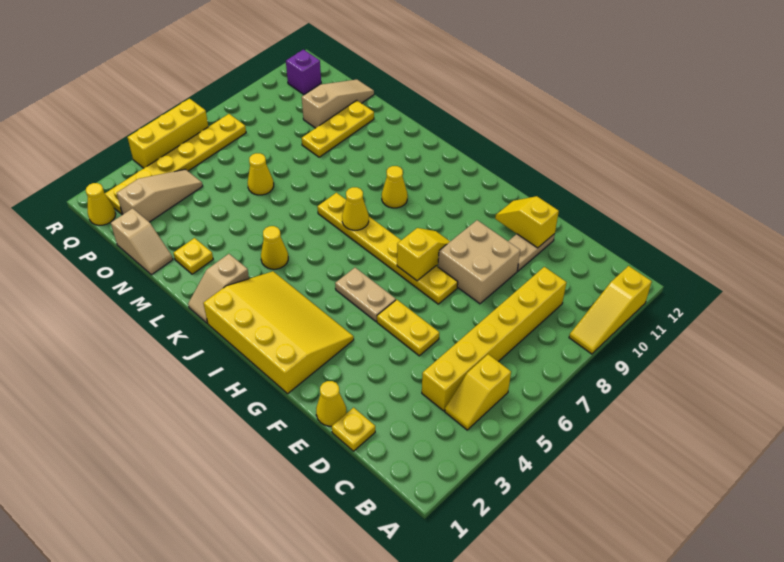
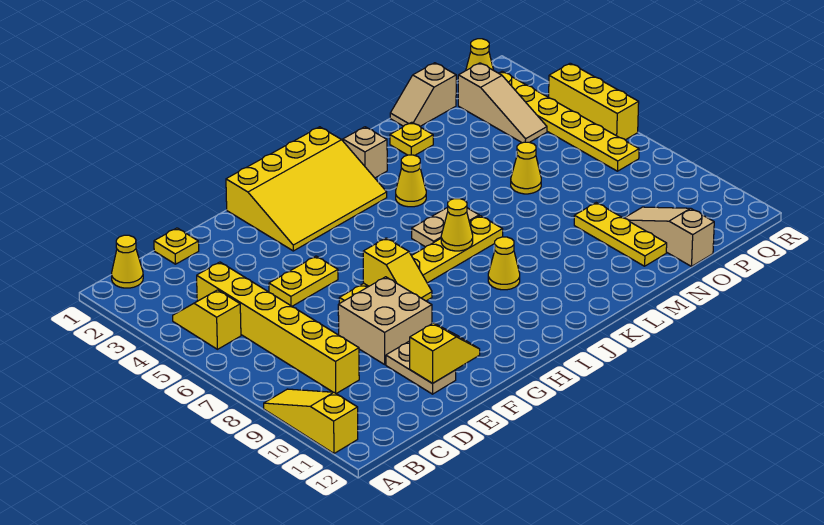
yellow 1x1 cone [316,381,346,426] -> yellow 1x1 cone moved to [112,235,143,288]
tan 1x2 plate [335,268,396,321] -> tan 1x2 plate moved to [412,207,479,247]
tan 1x3 slope [302,80,374,128] -> tan 1x3 slope turned to [625,207,714,266]
purple 1x1 brick [286,50,321,94] -> none

